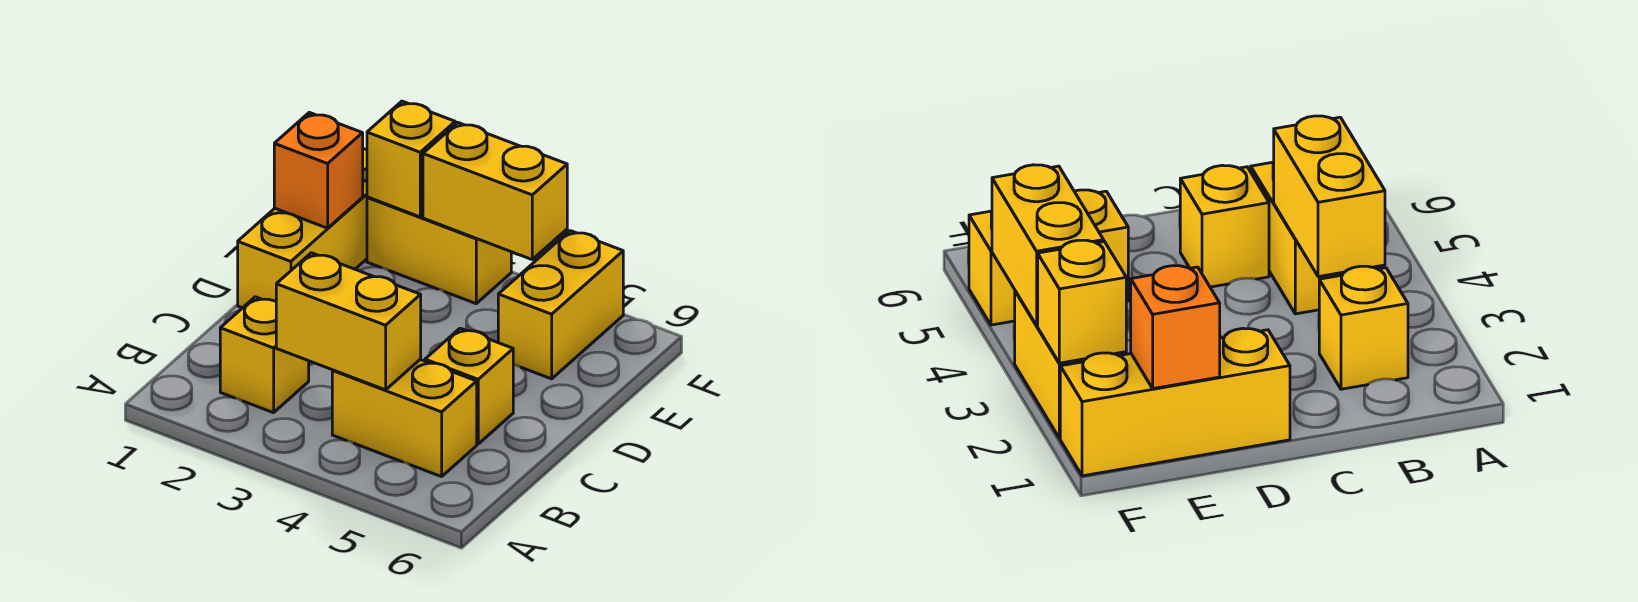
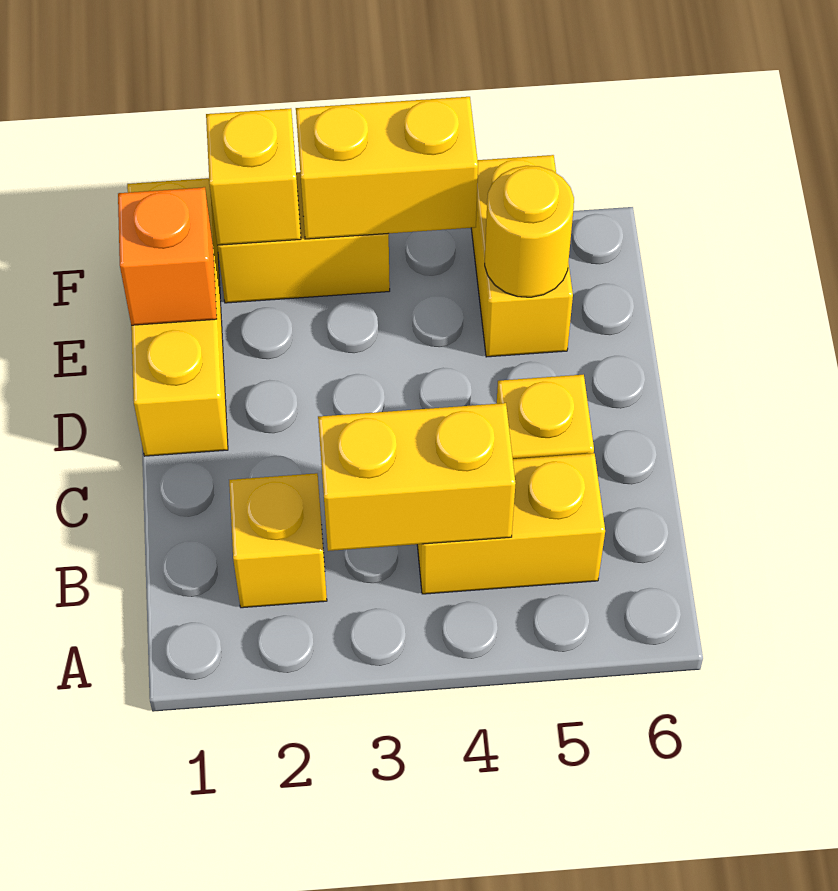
none -> yellow 1x1 round brick [485,166,574,297]

